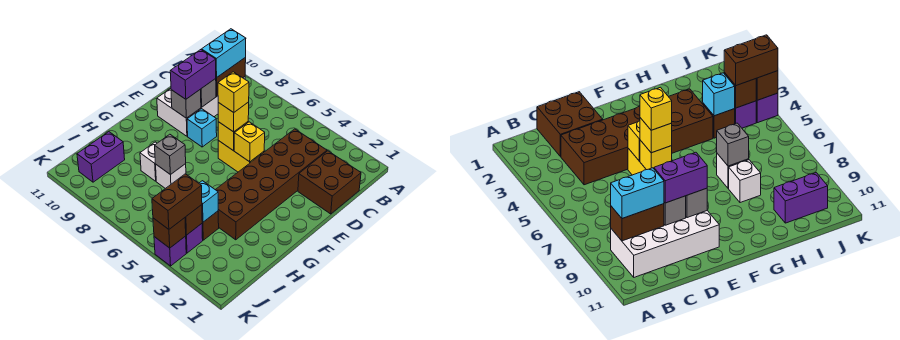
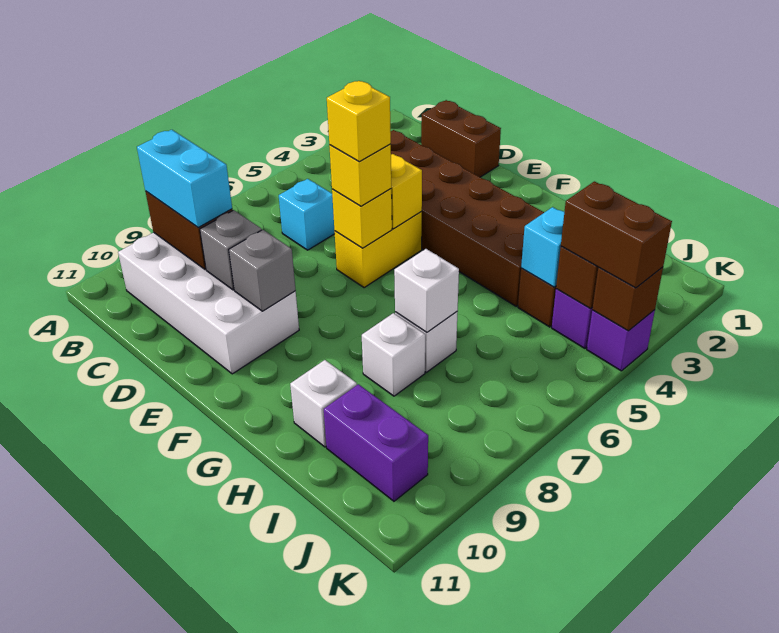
brown 2x2 brick [298,151,361,214] -> brown 1x2 brick [421,100,501,177]
purple 1x2 brick [170,50,216,99] -> none
cyan 1x1 brick [187,109,217,147] -> cyan 1x1 brick moved to [279,179,335,250]
grey 1x1 brick [155,134,186,175] -> white 1x1 brick [394,249,459,332]
none -> white 1x1 brick [290,360,357,447]

